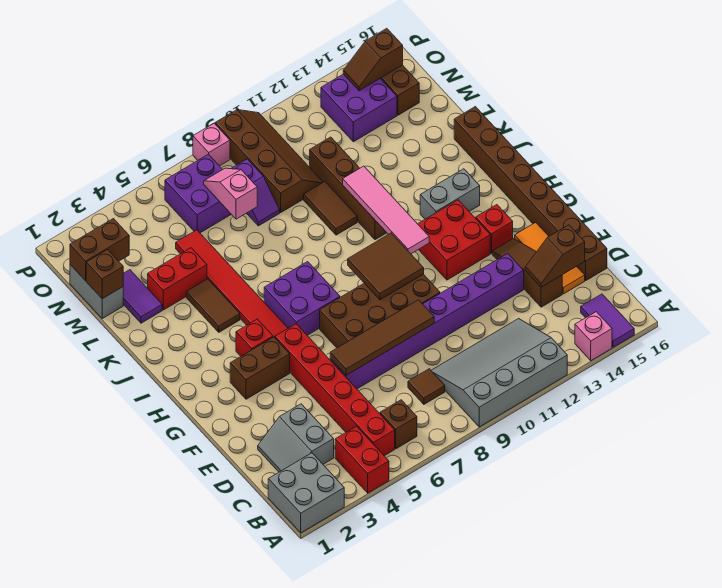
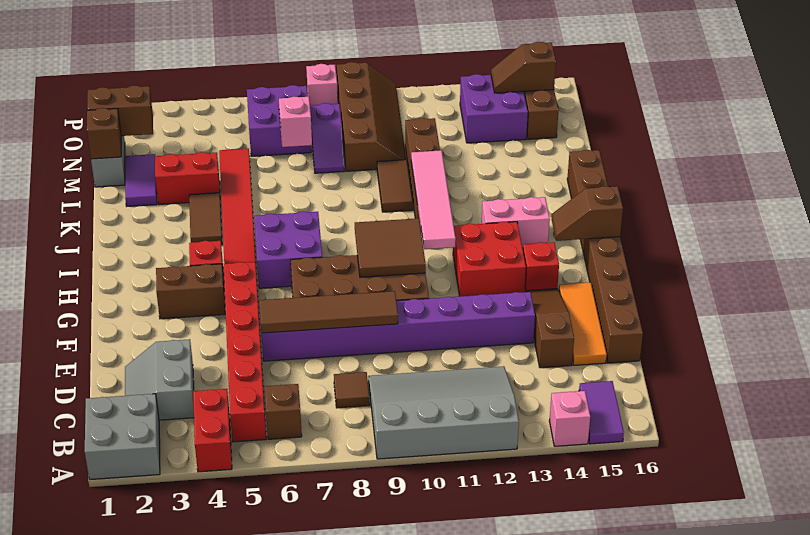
brown 1x2 slope [525,225,585,287] -> brown 1x2 slope moved to [552,186,623,241]
grey 1x2 brick [420,169,480,219] -> pink 1x2 brick [482,197,550,248]

